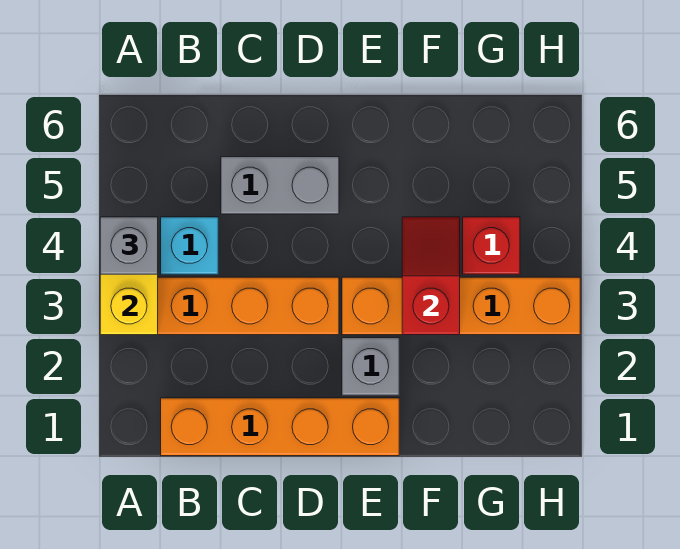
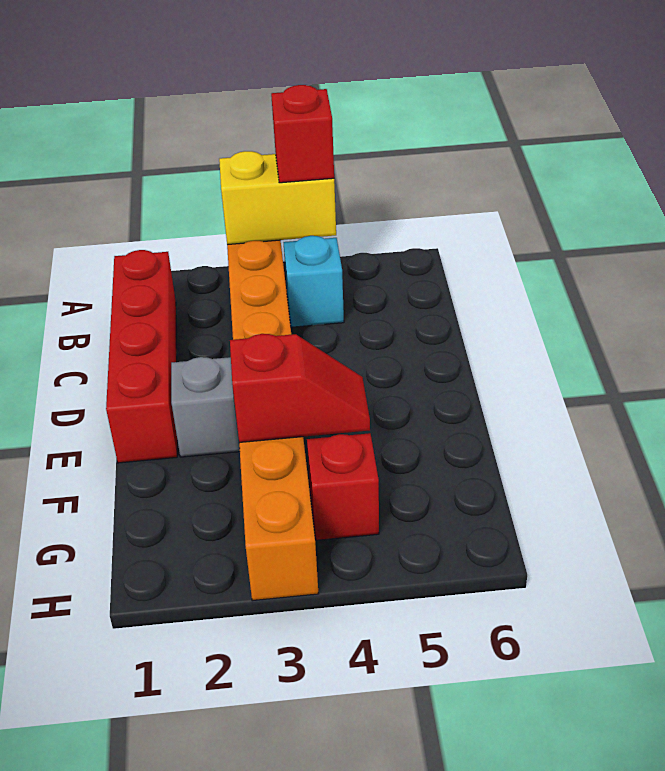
grey 1x1 brick [100,217,158,274] -> red 1x1 brick [271,85,334,183]
orange 1x4 brick [161,398,399,456] -> red 1x4 brick [106,250,177,463]
grey 1x2 brick [221,157,339,214] -> none

